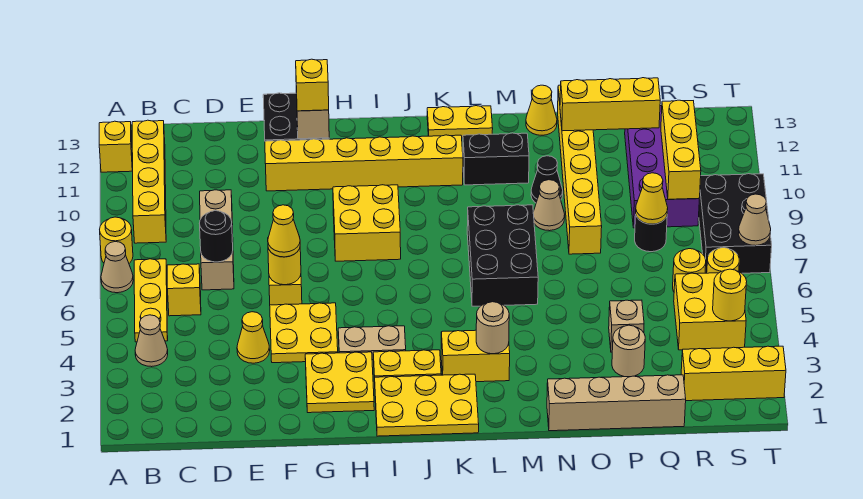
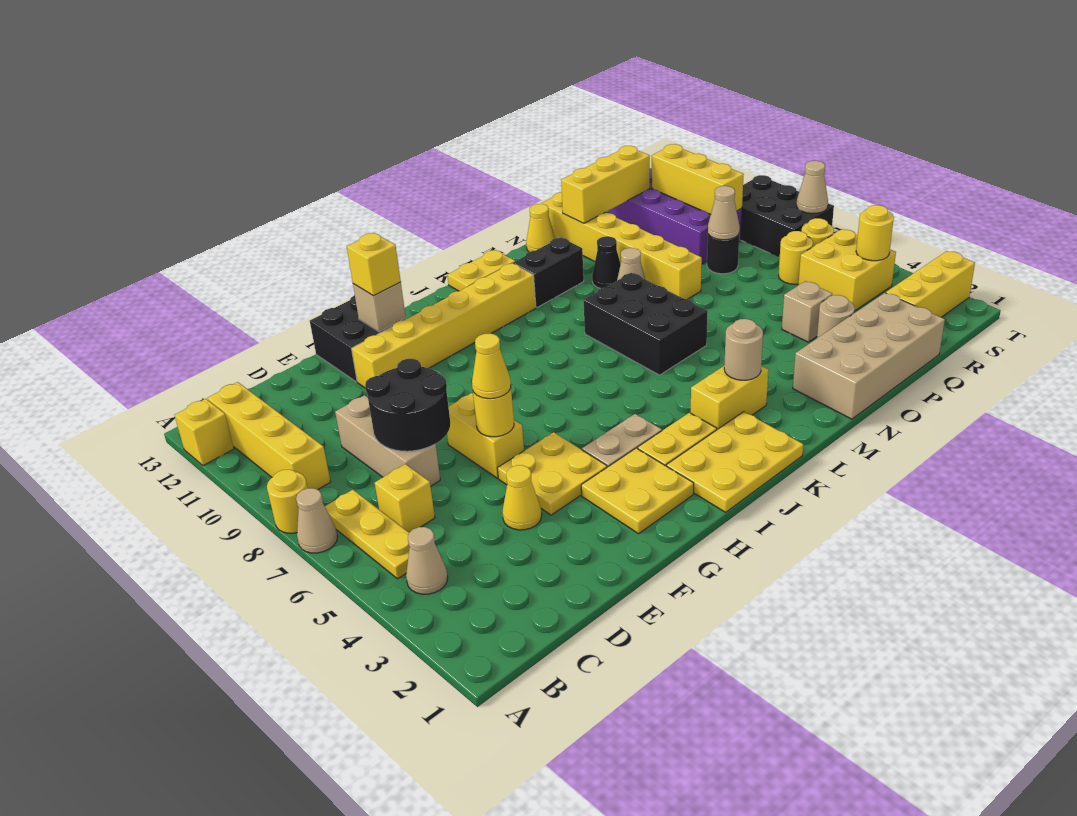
black 1x1 round brick [200,211,233,262] -> black 2x2 round brick [365,359,450,451]
yellow 2x2 brick [333,185,401,261] -> none
tan 1x4 brick [547,375,686,431] -> tan 2x4 brick [793,293,945,419]
yellow 1x1 cone [636,173,668,224] -> tan 1x1 cone [708,186,740,240]

